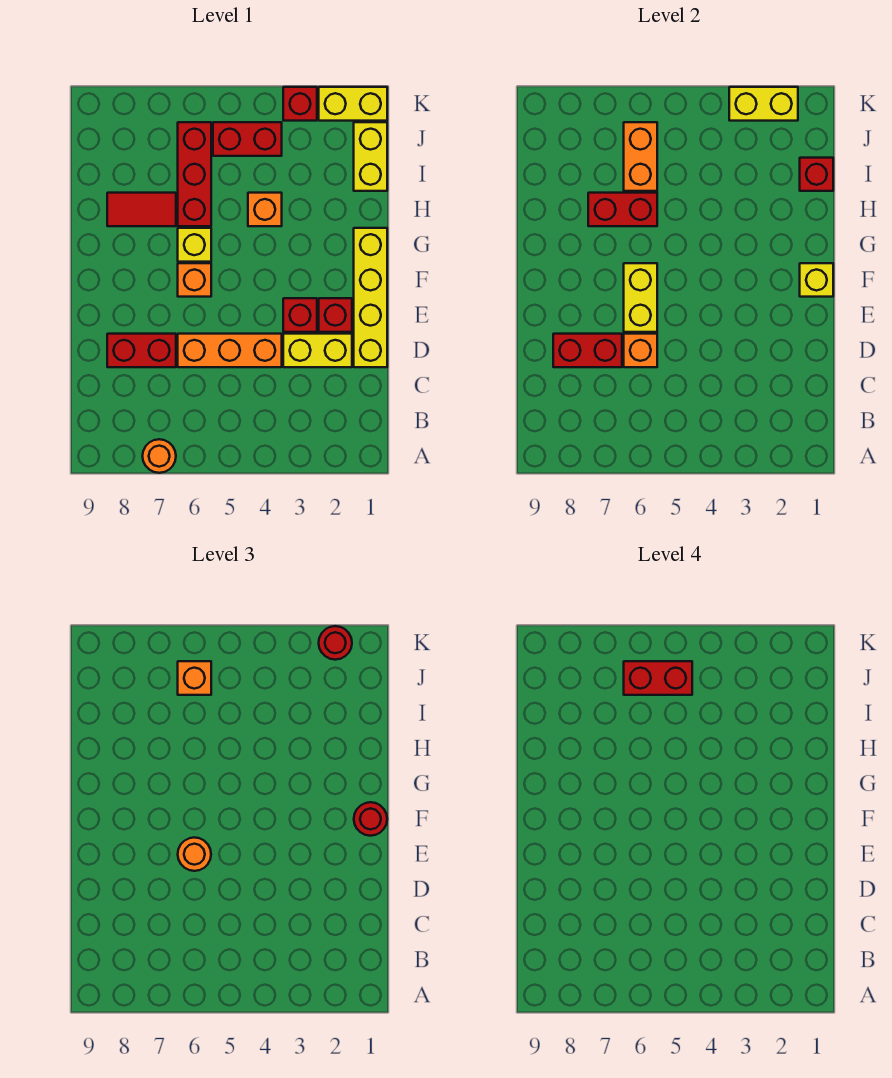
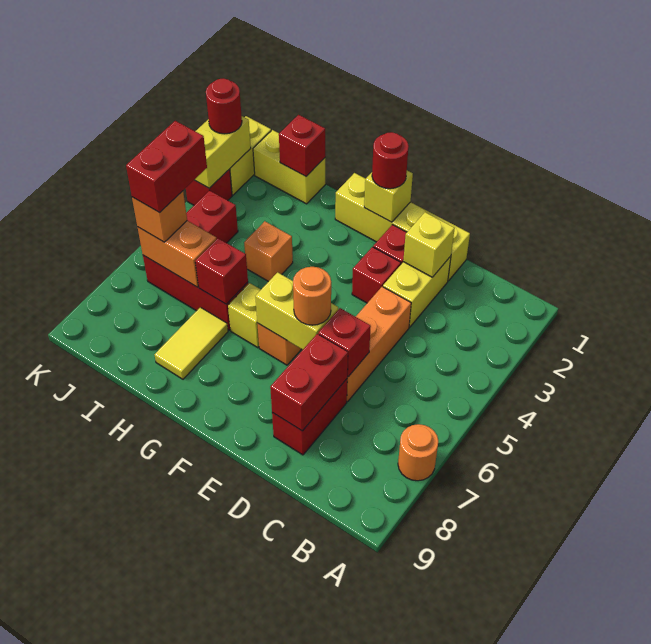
none -> yellow 1x1 brick [403,212,455,277]
orange 1x1 brick [624,334,657,367] -> red 1x1 brick [318,308,371,377]
red 1x2 brick [588,193,657,226] -> red 1x1 brick [195,238,248,304]
red 1x2 tile [107,193,176,226] -> yellow 1x2 tile [155,307,228,379]

